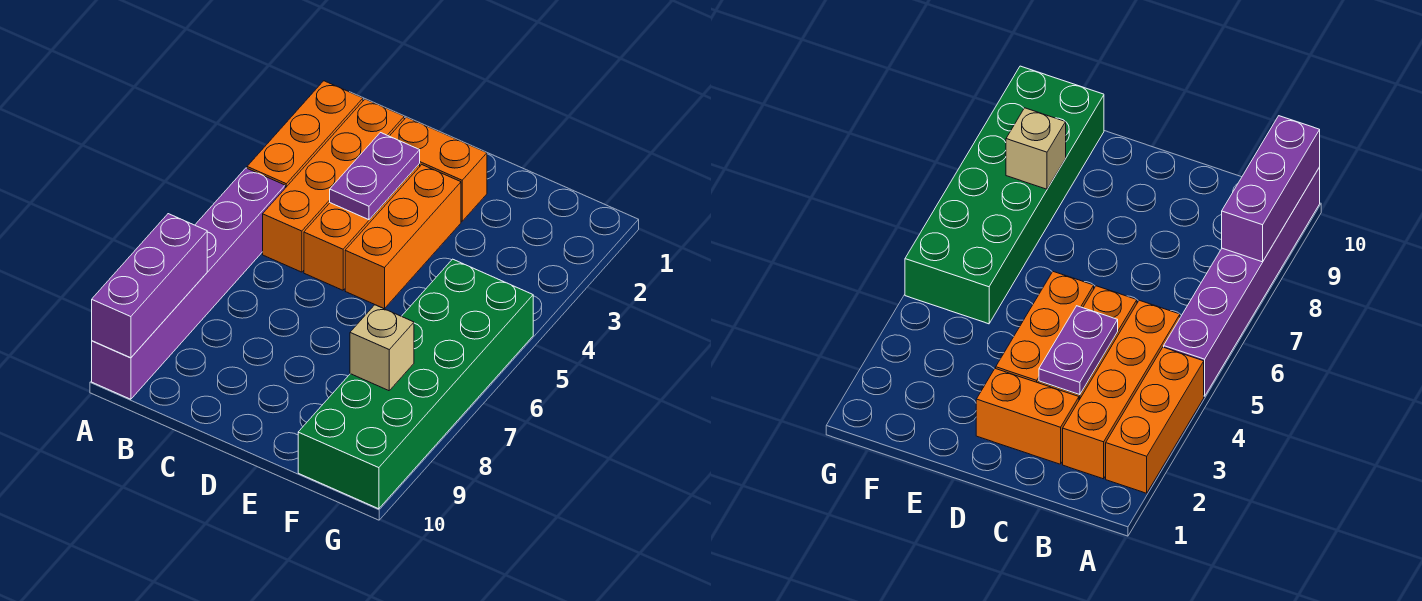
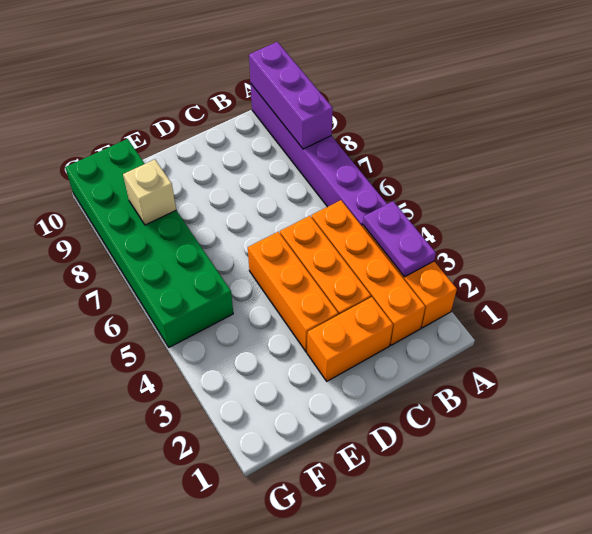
purple 1x2 plate [330,133,420,220] -> purple 1x2 plate moved to [363,201,436,277]

